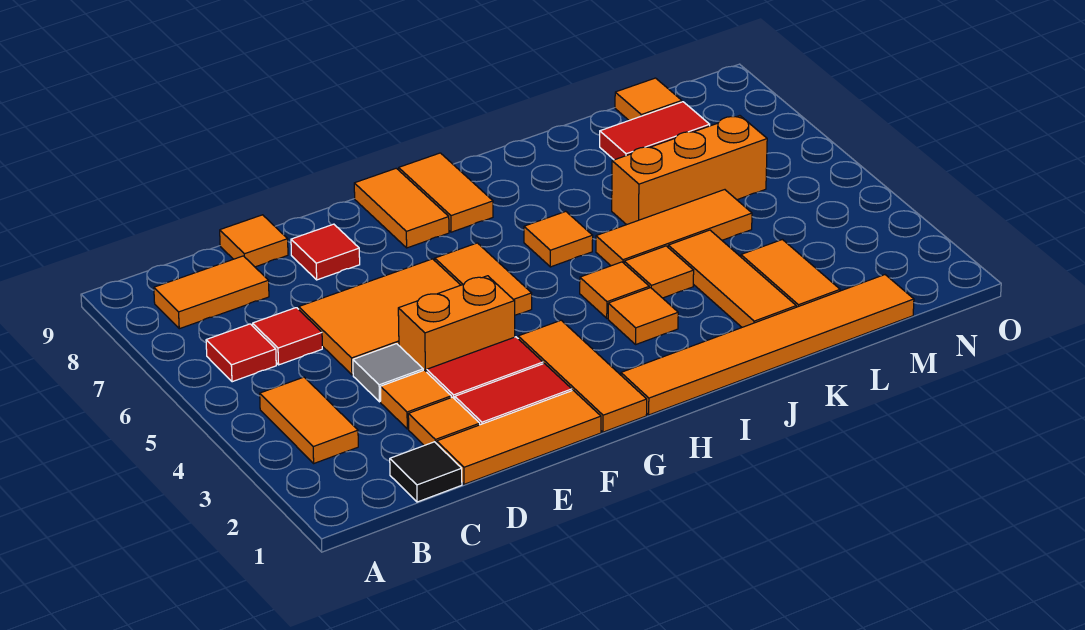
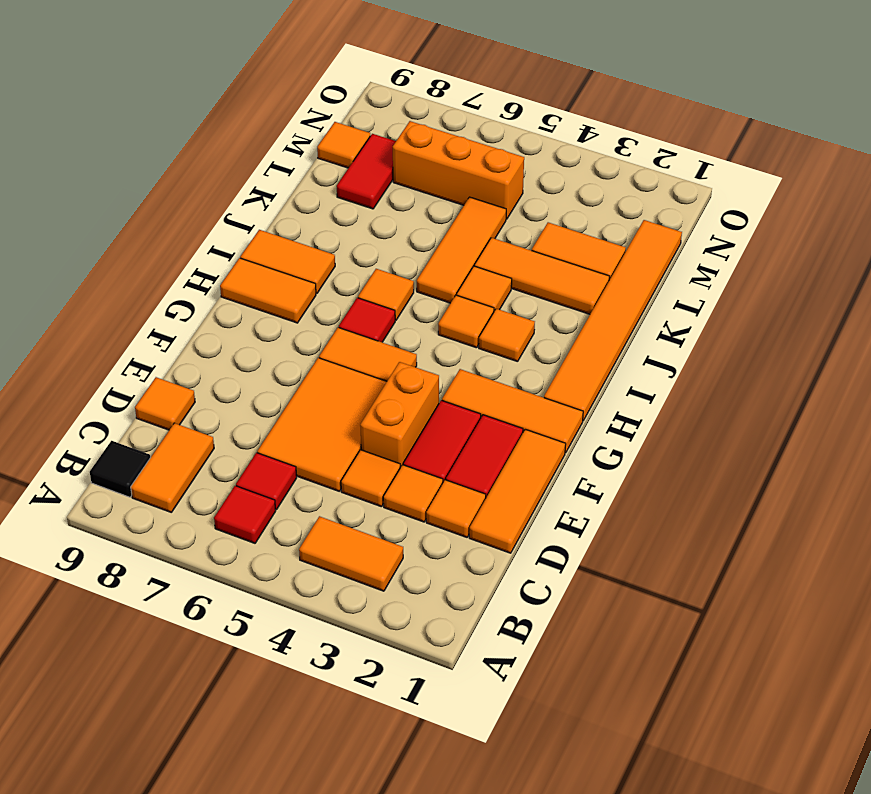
black 1x1 tile [390,442,462,502] -> black 1x1 tile moved to [90,441,151,497]
grey 1x1 tile [353,344,423,402] -> orange 1x1 tile [341,450,400,507]
red 1x1 tile [291,224,360,280] -> red 1x1 tile moved to [339,298,395,342]
orange 1x2 tile [354,168,449,248] -> orange 1x2 tile moved to [240,230,335,294]
orange 1x3 brick [612,116,767,225] -> orange 1x3 brick turned to [393,121,524,219]

